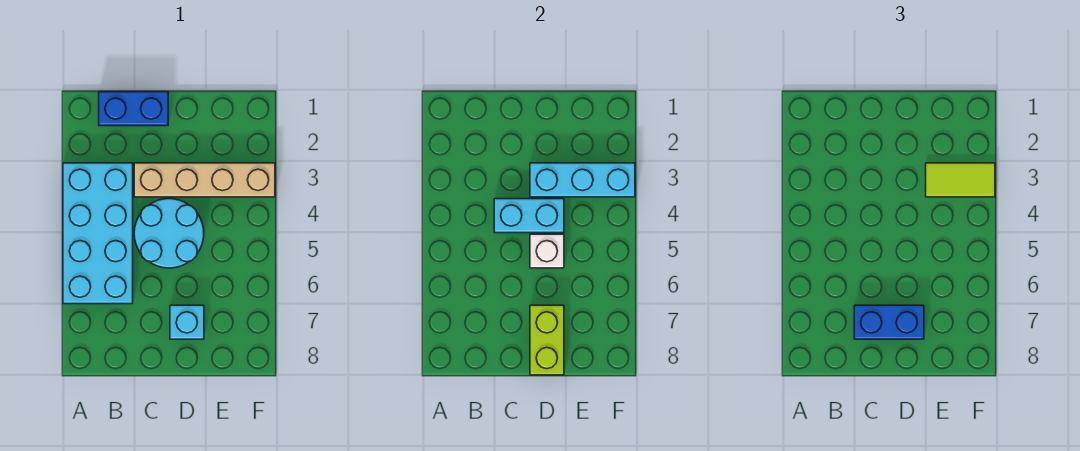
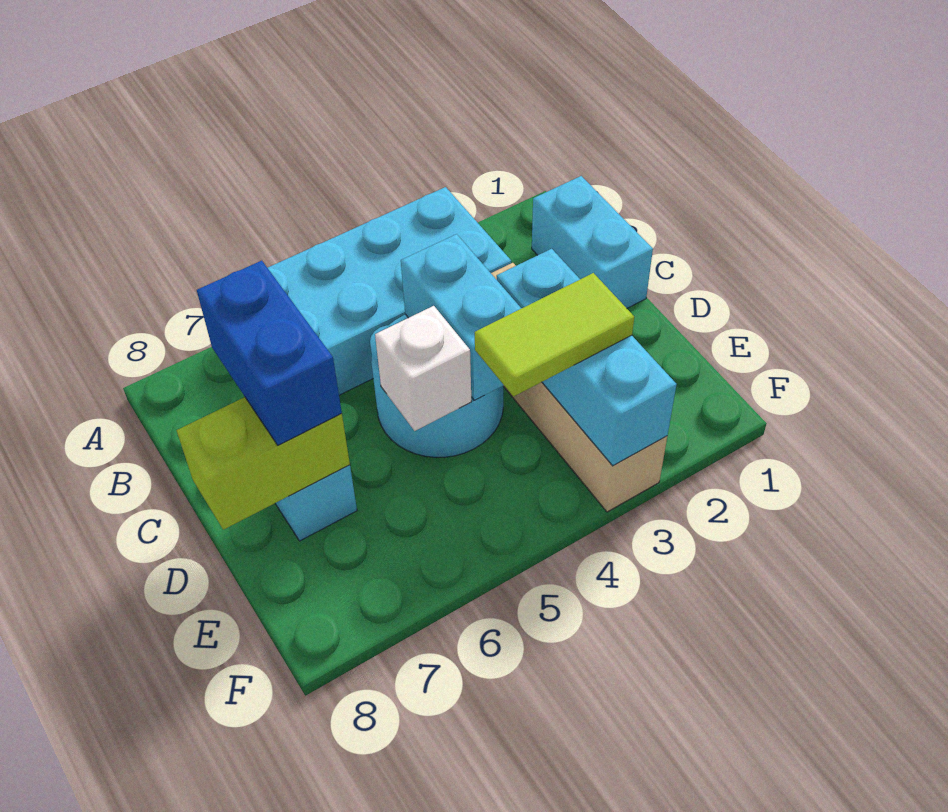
blue 1x2 brick [99,92,168,126] -> cyan 1x2 brick [532,176,653,308]
lime 1x2 tile [926,163,995,197] -> lime 1x2 tile turned to [475,273,634,397]

